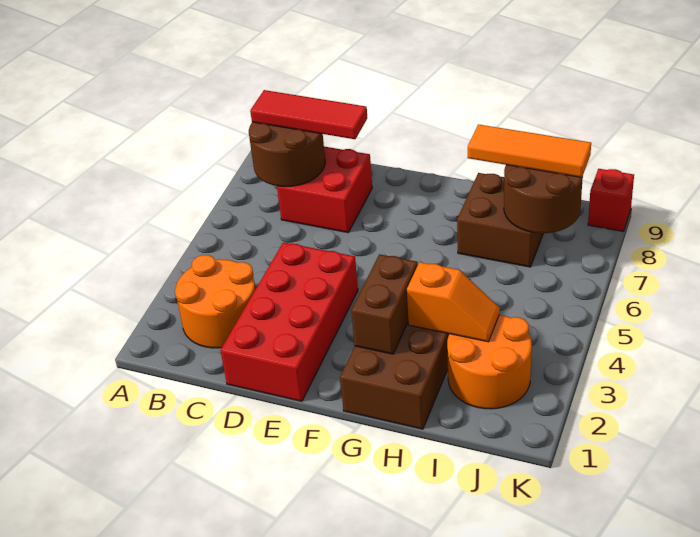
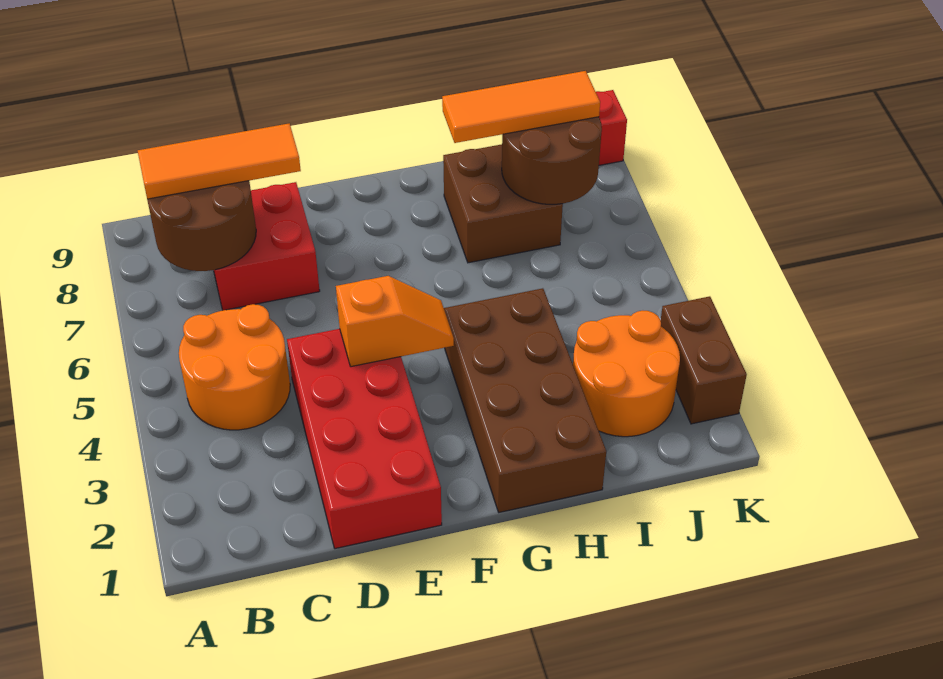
orange 2x2 round brick [175,255,255,348] -> orange 2x2 round brick moved to [179,304,290,430]
red 1x3 tile [250,90,367,139] -> orange 1x3 tile [138,123,301,199]
brown 1x2 brick [351,254,418,354] -> brown 1x2 brick moved to [661,296,747,424]
orange 1x2 slope [407,262,500,342] -> orange 1x2 slope moved to [336,276,454,367]

